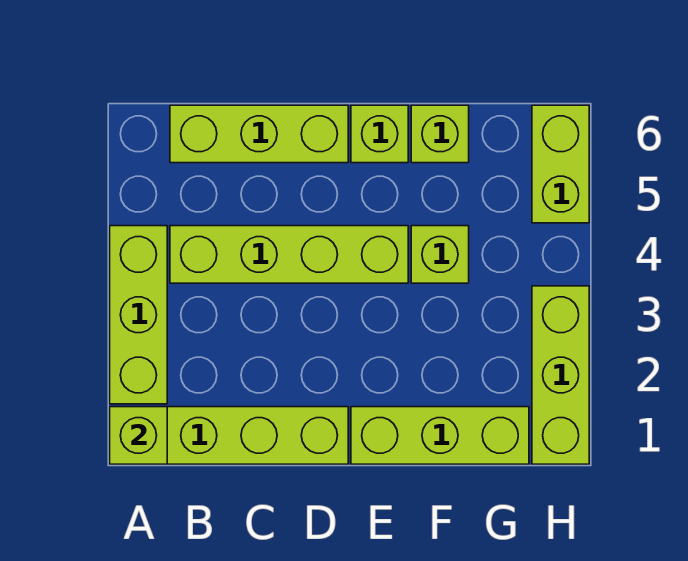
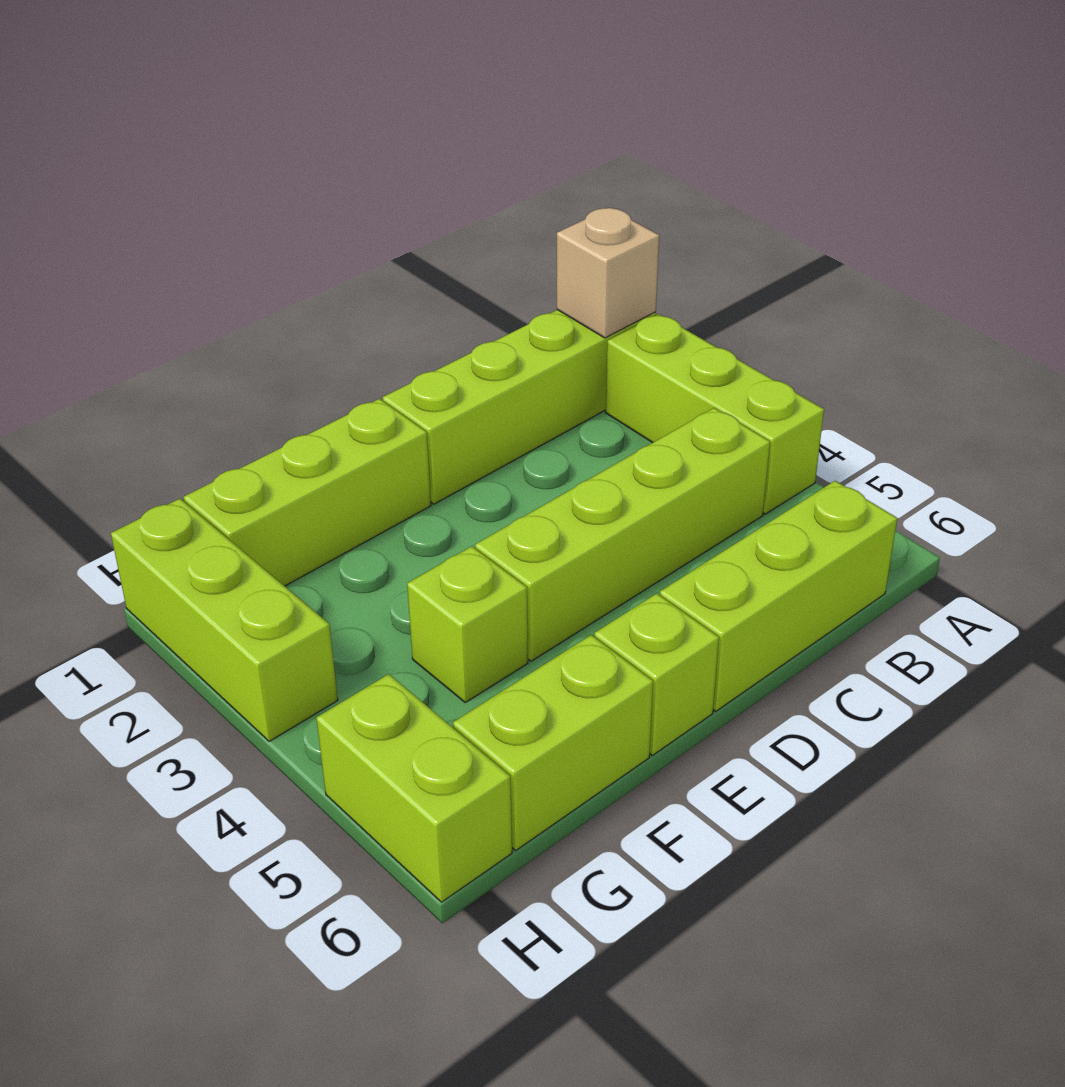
lime 1x1 brick [110,407,167,464] -> tan 1x1 brick [557,208,659,338]
lime 1x1 brick [411,105,469,163] -> lime 1x2 brick [453,635,653,851]

